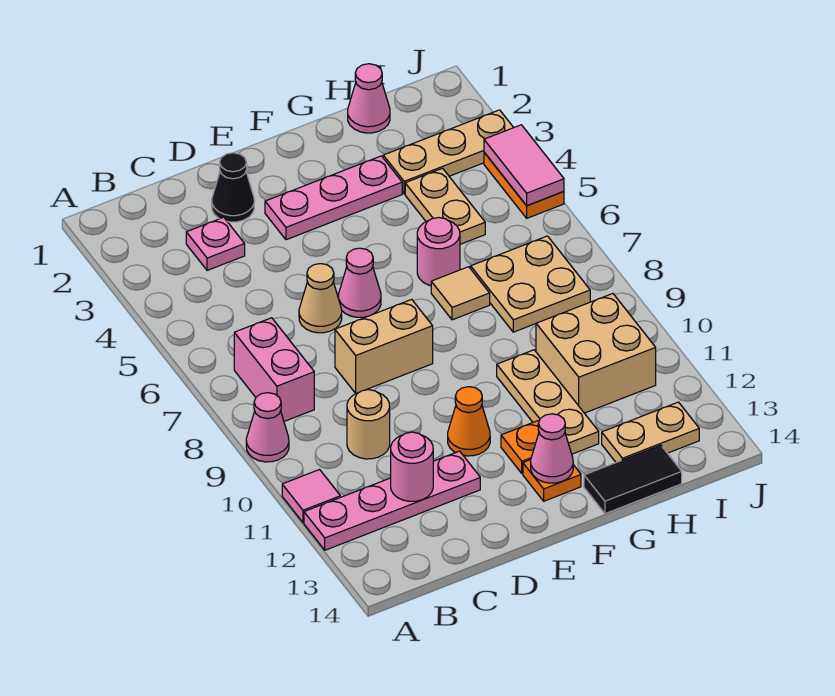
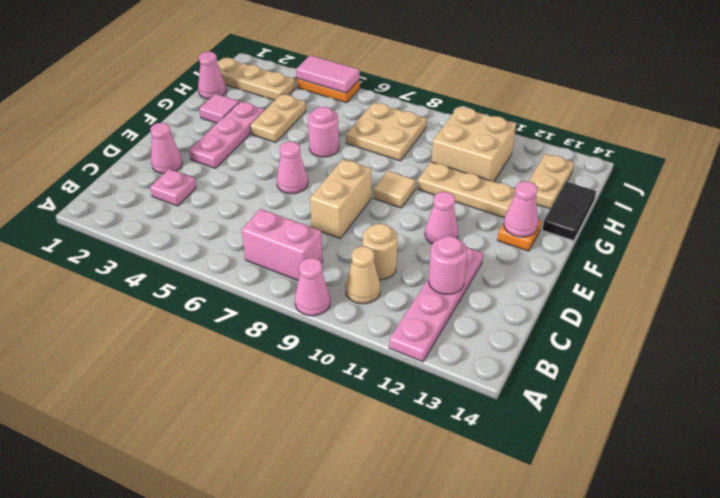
pink 1x1 tile [282,470,340,523] -> pink 1x1 tile moved to [199,94,239,123]
black 1x1 cone [212,153,254,222] -> pink 1x1 cone [150,123,182,174]
tan 1x1 cone [299,264,342,333] -> tan 1x1 cone moved to [346,246,380,304]
orange 1x1 cone [448,387,490,456] -> pink 1x1 cone [425,192,458,244]
orange 1x1 plate [501,421,539,474] -> none
tan 1x1 tile [431,267,490,320] -> tan 1x1 tile moved to [373,171,416,208]
tan 1x3 plate [383,110,514,194] -> tan 1x3 plate turned to [217,58,296,100]
tan 1x2 plate [405,168,485,244] -> tan 1x2 plate turned to [250,94,306,142]

